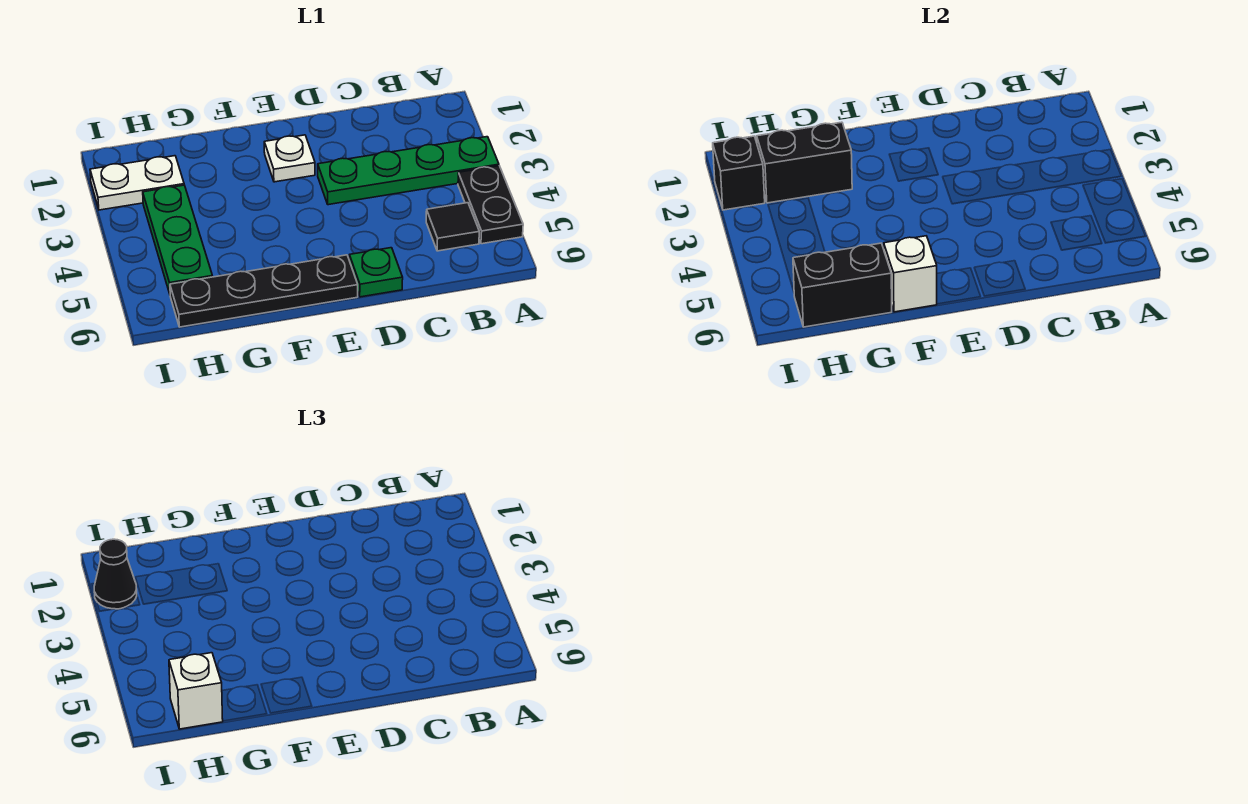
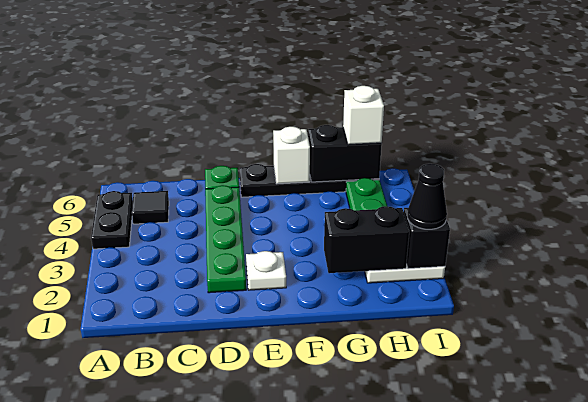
green 1x4 plate [318,137,499,205] -> green 1x4 plate turned to [205,185,246,293]

